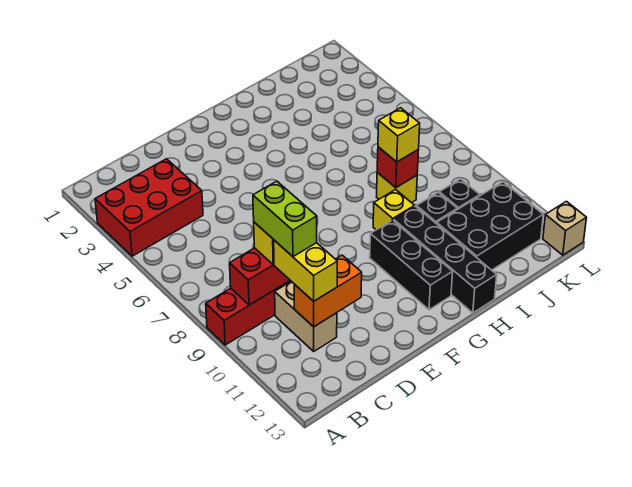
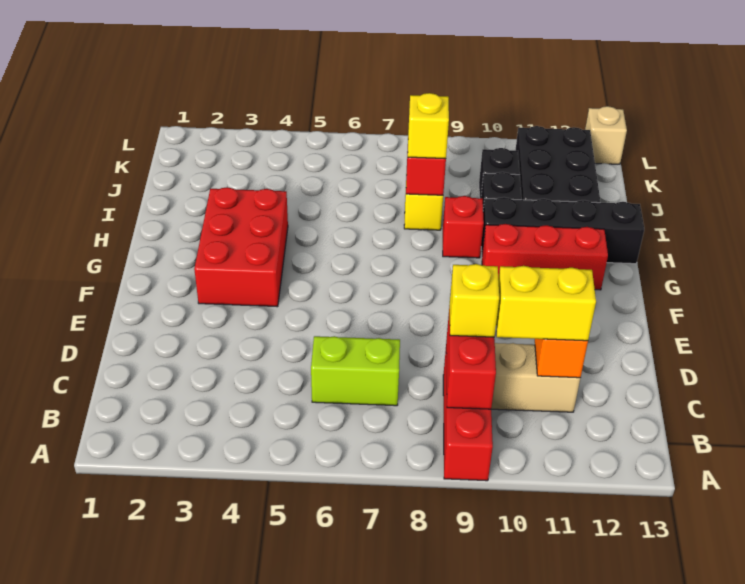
red 2x3 brick [95,159,203,256] -> red 2x3 brick moved to [194,187,288,307]
lime 1x2 brick [253,181,317,257] -> lime 1x2 brick moved to [311,336,400,406]
black 1x3 brick [370,220,453,310] -> red 1x3 brick [482,224,608,290]
yellow 1x1 brick [373,190,415,230] -> red 1x1 brick [443,196,484,258]

